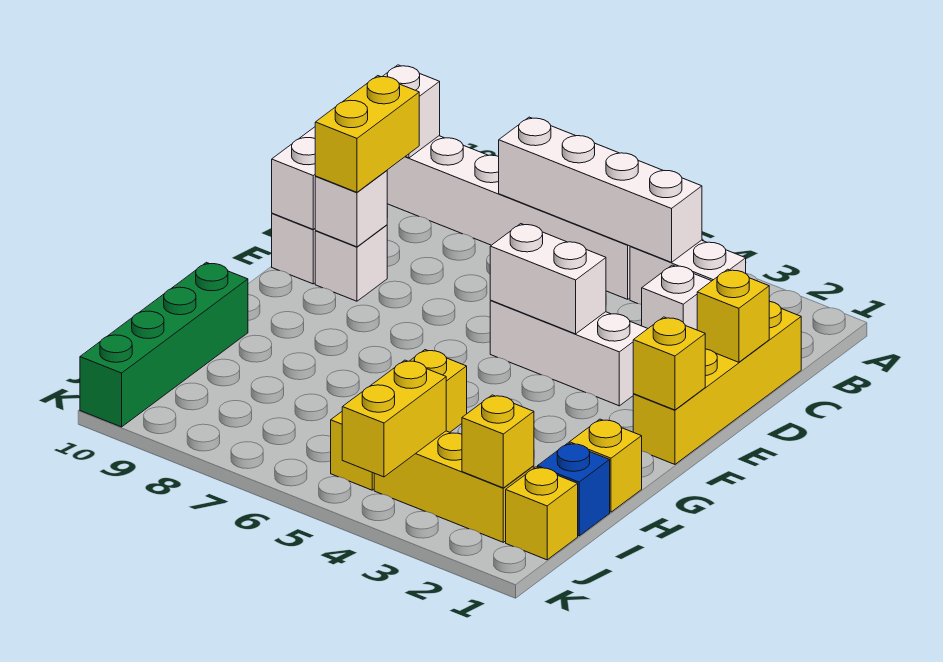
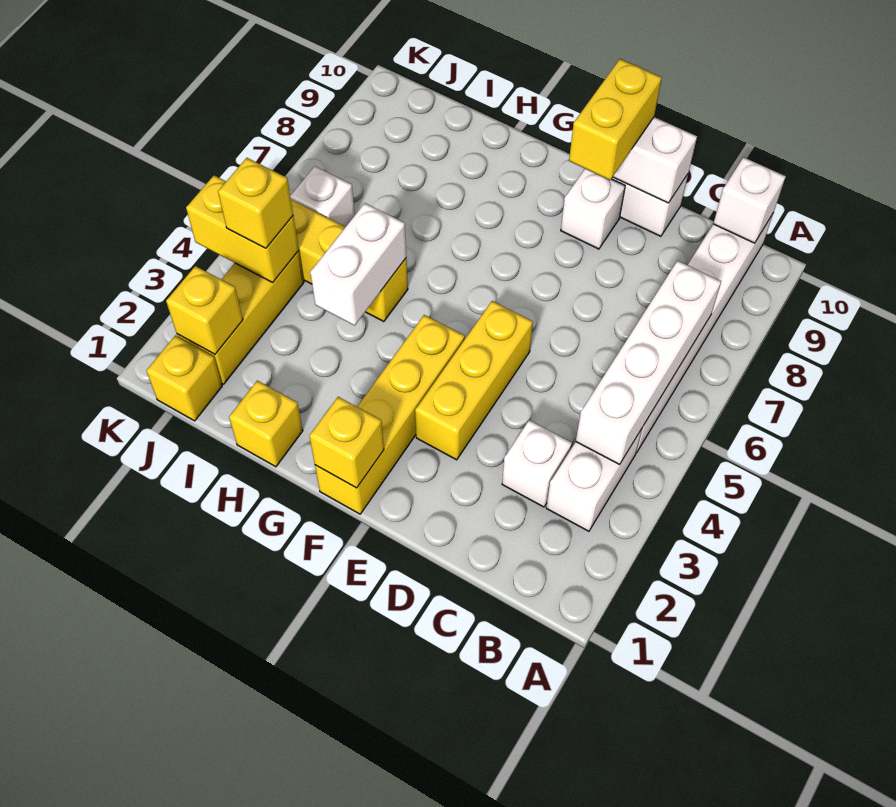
yellow 1x4 brick [633,301,801,464] -> yellow 1x4 brick turned to [315,315,465,514]
yellow 1x1 brick [697,269,769,362] -> yellow 1x1 brick moved to [218,158,293,248]
yellow 1x2 brick [315,76,419,192] -> yellow 1x2 brick turned to [569,59,662,180]
white 1x3 brick [490,301,648,406] -> yellow 1x3 brick [415,301,533,460]
white 1x2 brick [490,224,606,334] -> white 1x2 brick moved to [310,203,406,325]
white 1x1 brick [315,171,387,247] -> white 1x1 brick moved to [290,166,355,227]
green 1x4 brick [80,262,248,427] -> none
blue 1x1 brick [538,443,610,536] -> none

